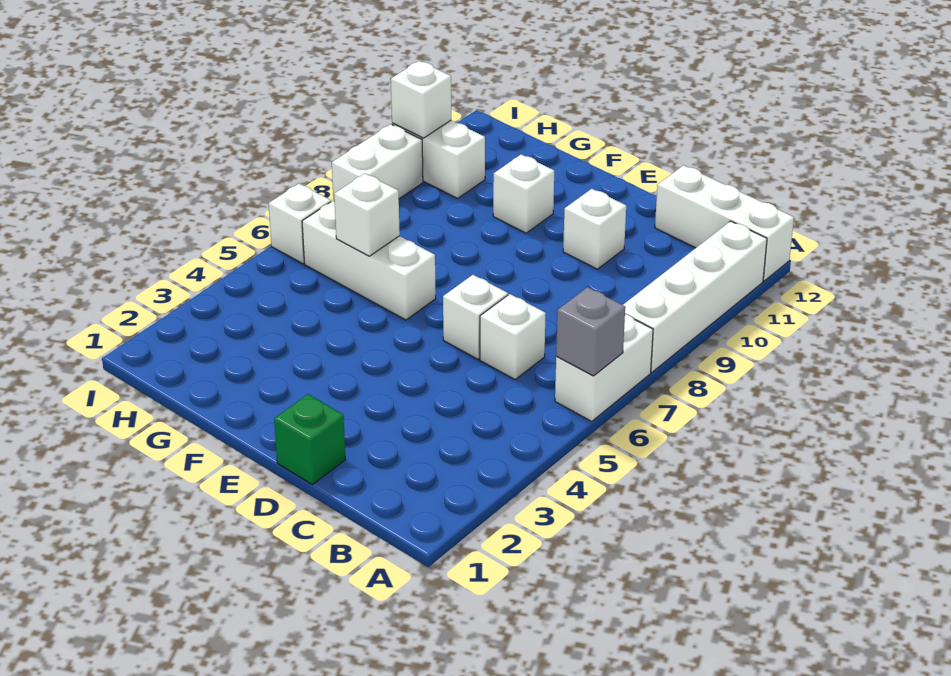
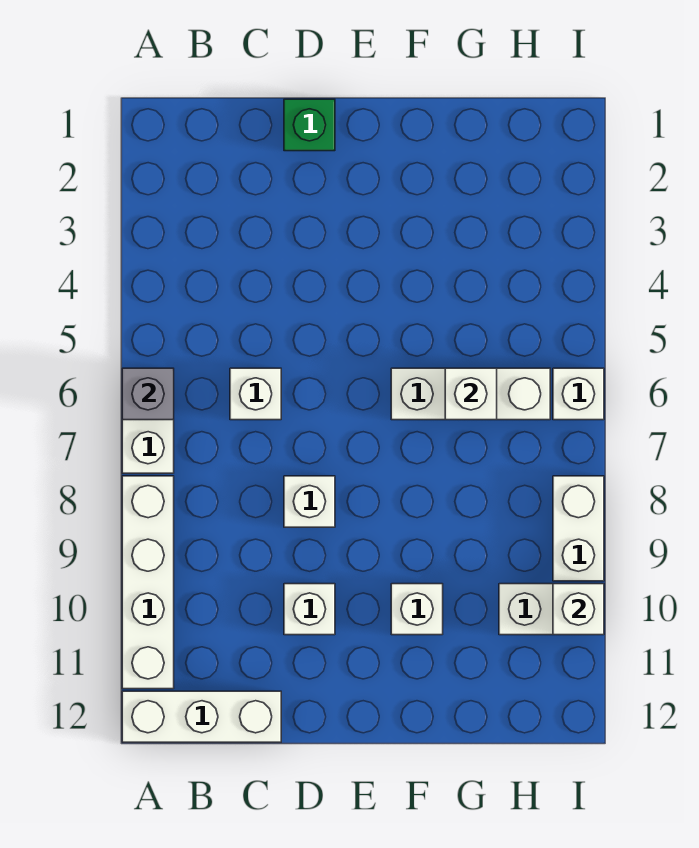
white 1x1 brick [443,275,508,359] -> white 1x1 brick moved to [284,476,335,527]

